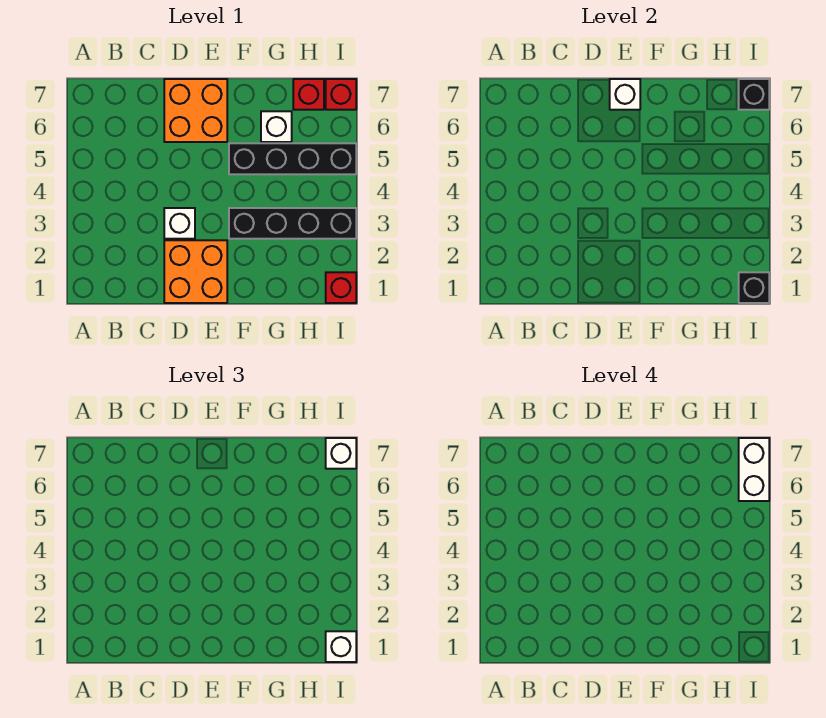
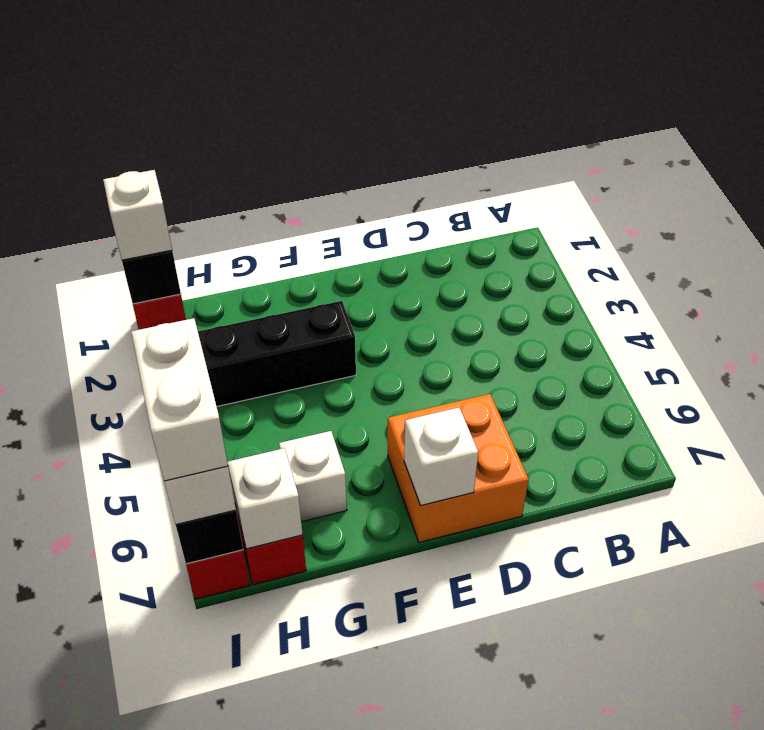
orange 2x2 brick [164,240,227,303] -> none
white 1x1 brick [164,208,195,239] -> white 1x1 brick moved to [227,448,303,549]
black 1x4 brick [229,143,356,174] -> none

